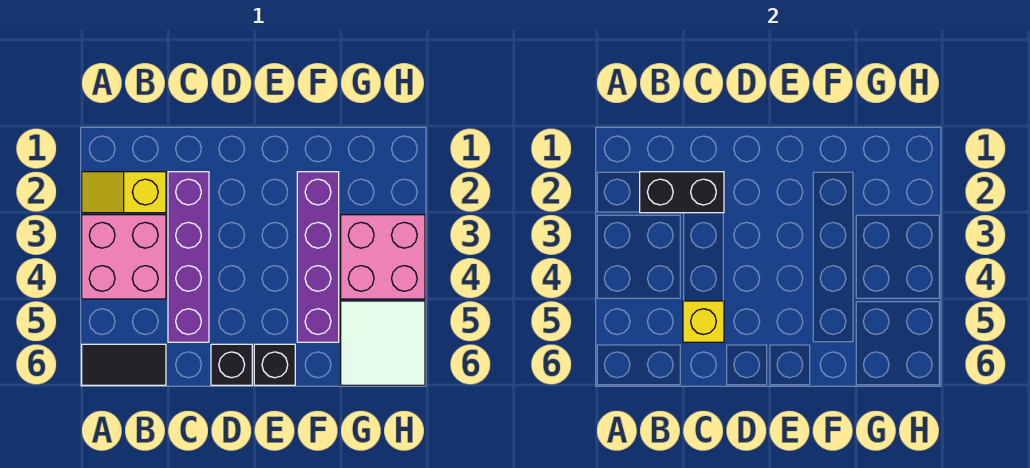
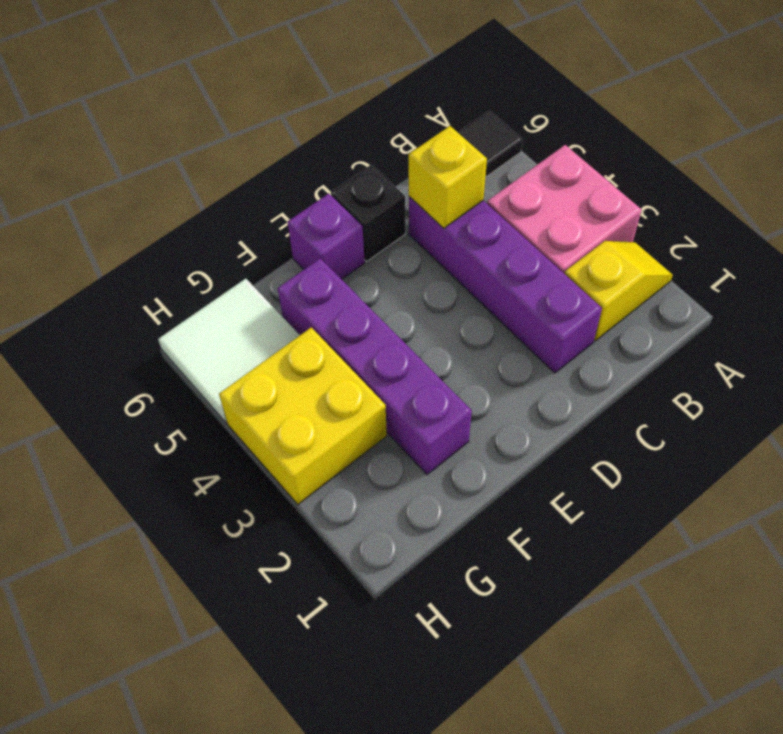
black 1x2 brick [640,172,724,213] -> none
black 1x1 brick [254,344,295,385] -> purple 1x1 brick [288,194,365,279]
pink 2x2 brick [341,215,425,299] -> yellow 2x2 brick [219,327,387,504]

